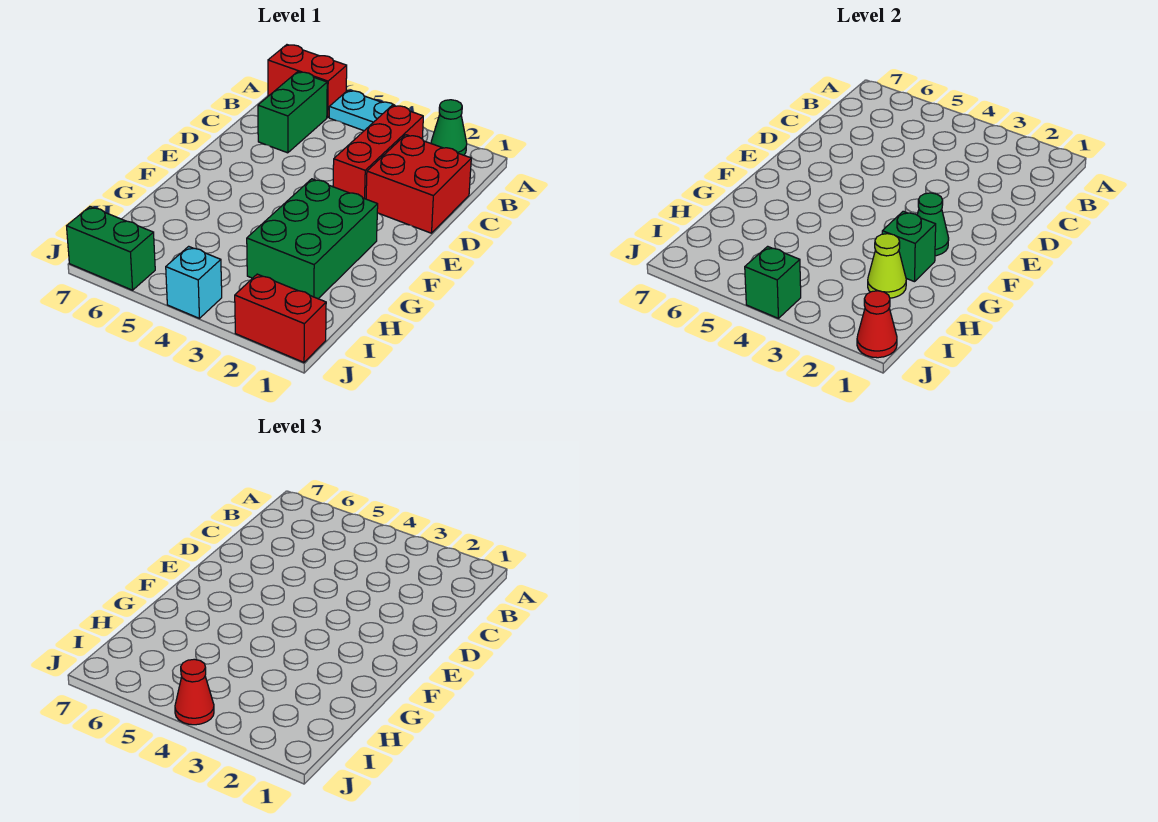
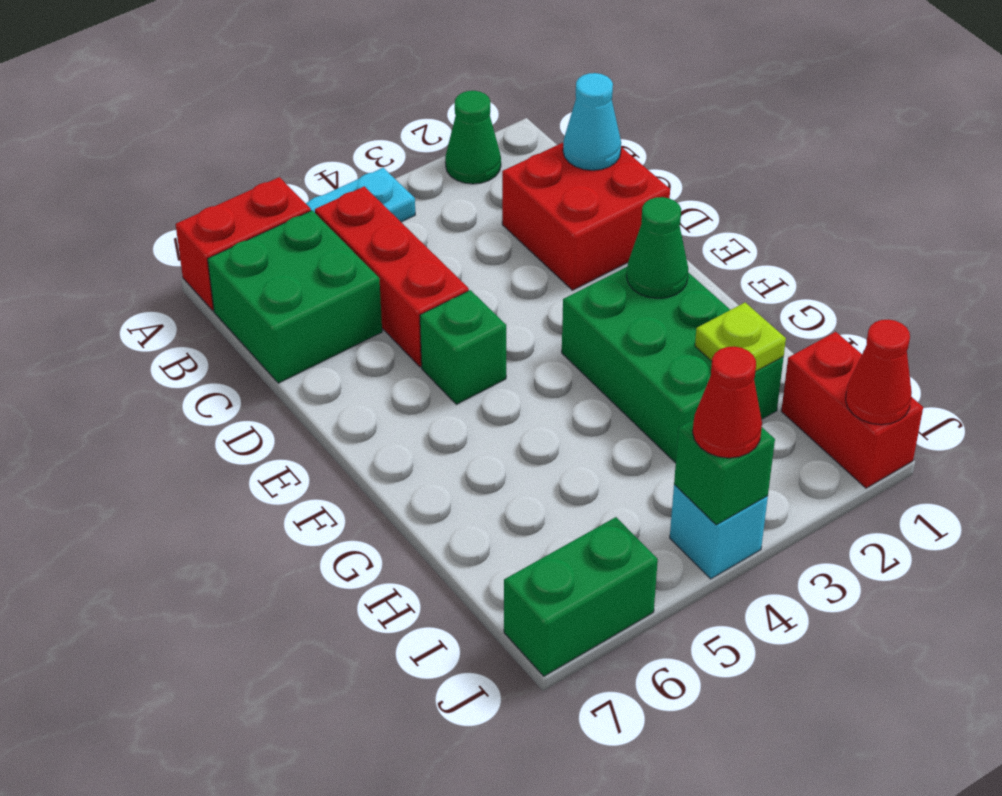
red 1x3 brick [333,105,423,199] -> red 1x3 brick moved to [315,186,469,367]
green 1x2 brick [258,72,327,153] -> green 2x2 brick [208,210,382,383]
none -> cyan 1x1 cone [563,73,621,170]
green 1x1 brick [882,211,936,282] -> green 1x1 brick moved to [420,290,506,404]
lime 1x1 cone [868,234,906,298] -> lime 1x1 plate [695,303,786,372]
red 1x2 brick [235,274,326,362] -> red 1x2 brick turned to [781,332,923,488]

